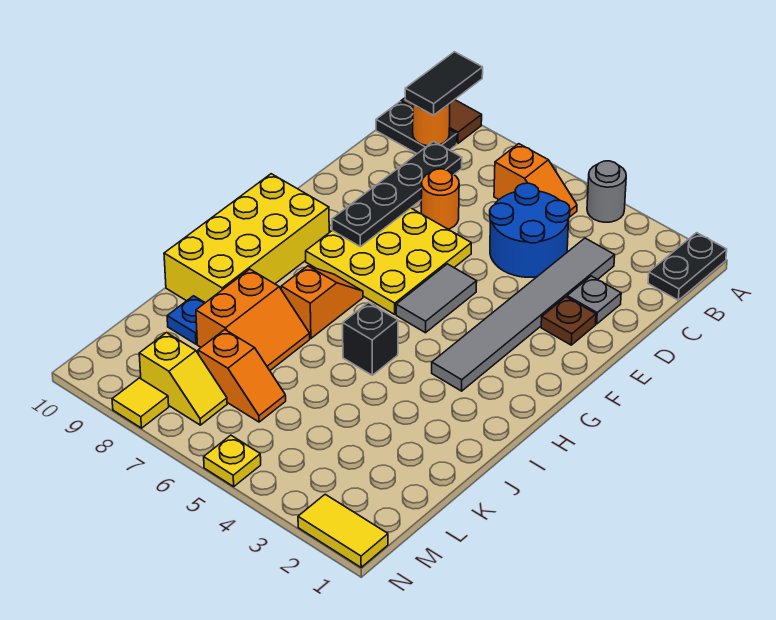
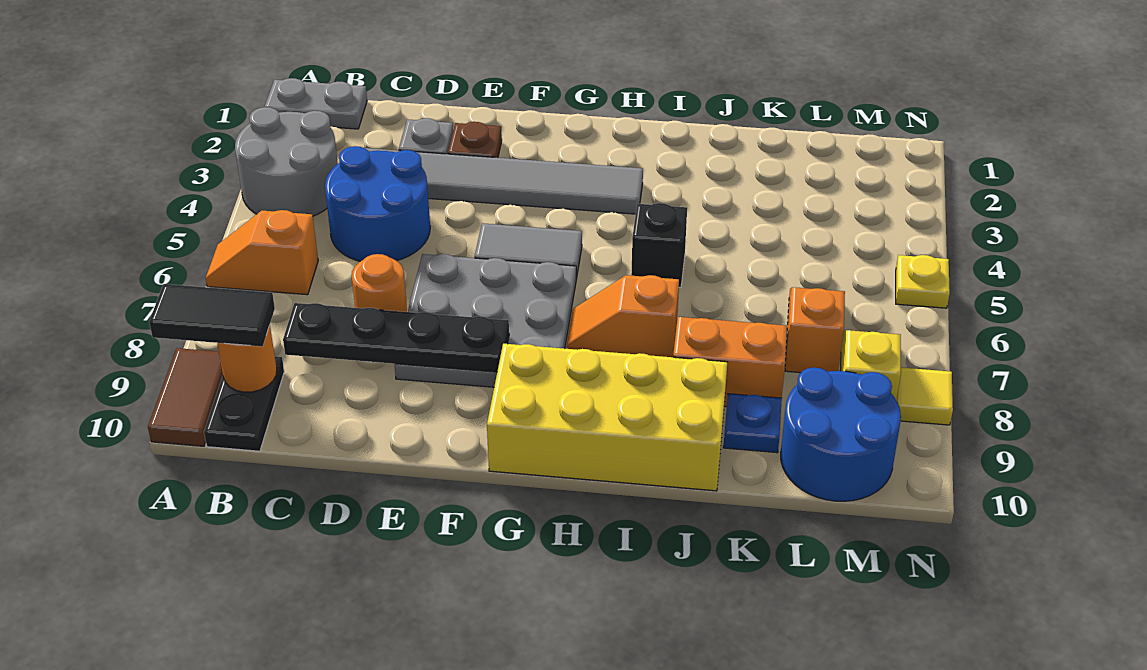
black 1x2 plate [648,233,727,300] -> grey 1x2 plate [264,78,367,129]
grey 1x1 round brick [587,161,626,222] -> grey 2x2 round brick [235,107,338,216]
orange 1x2 slope [494,144,577,217] -> orange 1x2 slope turned to [206,210,318,295]
yellow 3x3 plate [306,208,471,314] -> grey 3x3 plate [394,254,576,387]
none -> blue 2x2 round brick [781,368,901,501]
yellow 1x2 tile [298,494,388,567] -> none

